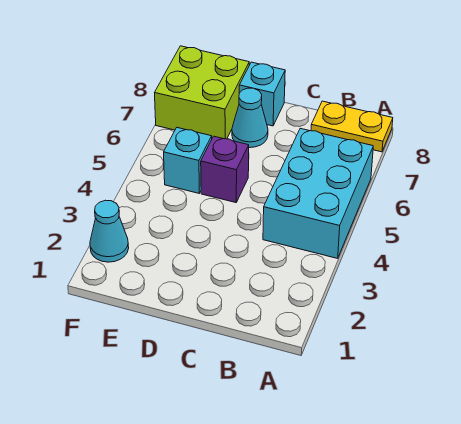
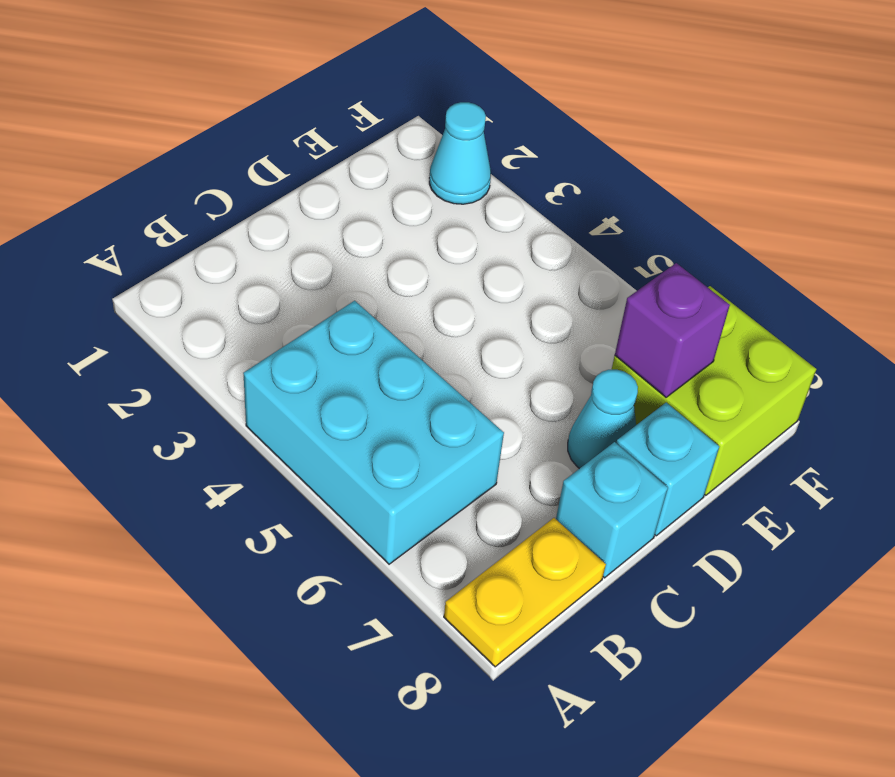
purple 1x1 brick [201,136,249,203] -> purple 1x1 brick moved to [615,263,730,397]
cyan 1x1 brick [164,128,212,193] -> cyan 1x1 brick moved to [556,442,668,578]

